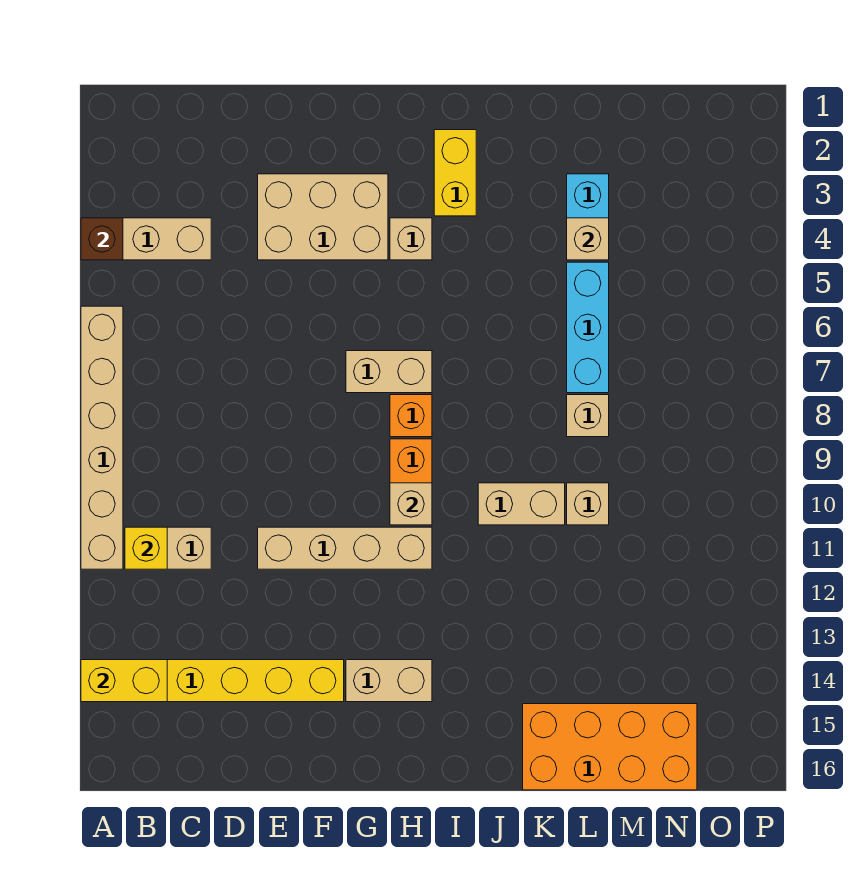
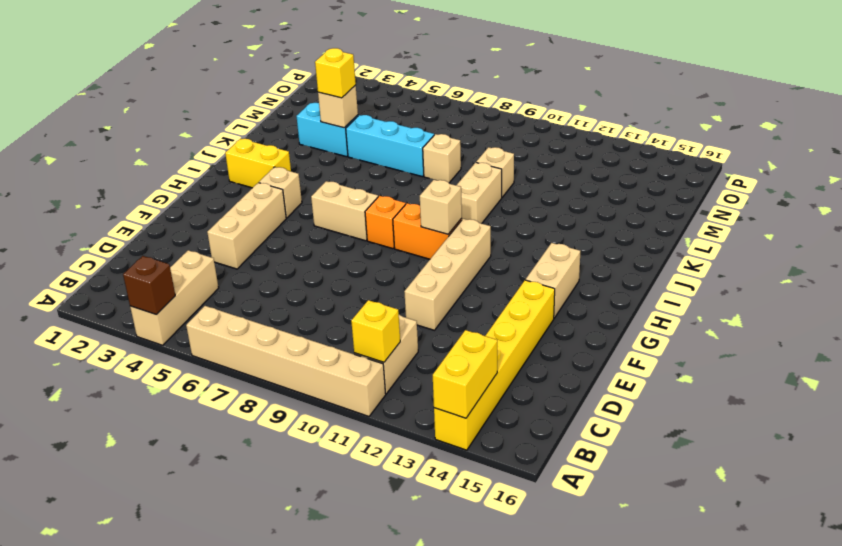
tan 2x3 brick [258,174,388,260] -> tan 1x3 brick [207,183,286,269]
tan 1x2 brick [346,351,432,393] -> tan 1x2 brick turned to [311,181,378,241]
orange 2x4 brick [523,704,697,790] -> none
none -> yellow 1x1 brick [315,48,356,98]

